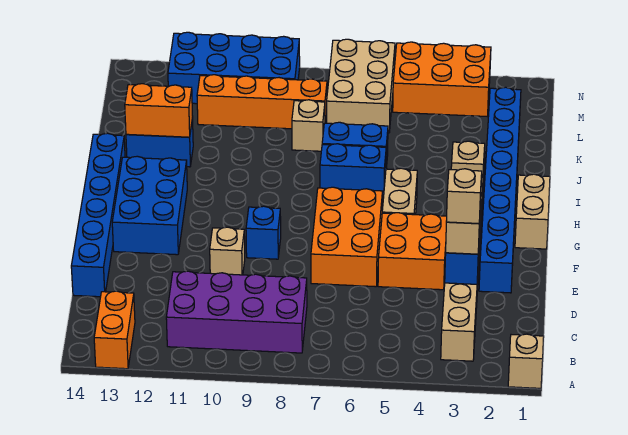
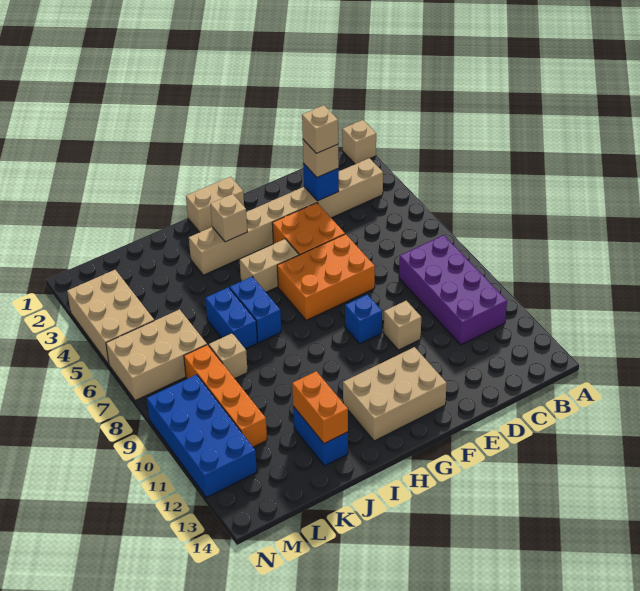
orange 1x2 brick [94,291,135,369] -> none
blue 1x6 brick [71,133,125,297] -> none
blue 1x8 brick [479,87,521,293] -> none
blue 2x3 brick [112,156,187,255] -> tan 2x3 brick [343,347,447,441]
orange 2x3 brick [393,42,491,116] -> tan 2x3 brick [67,270,154,364]

